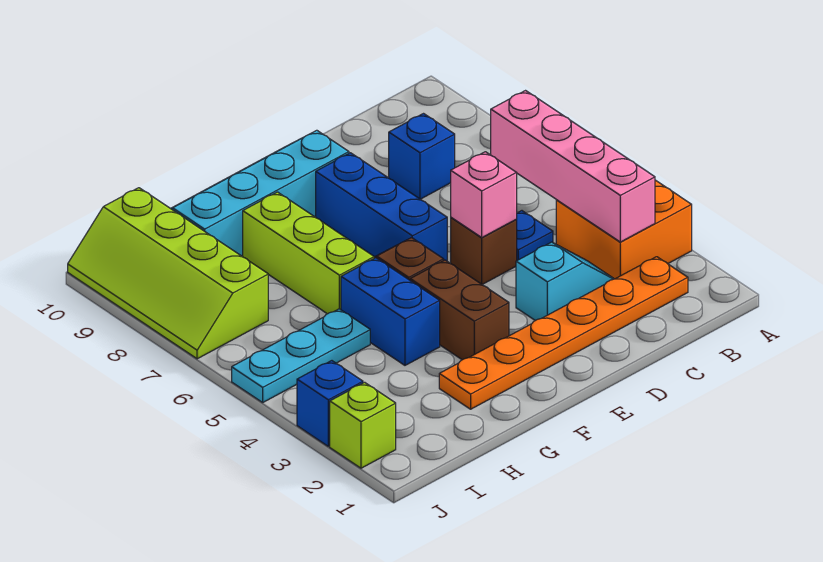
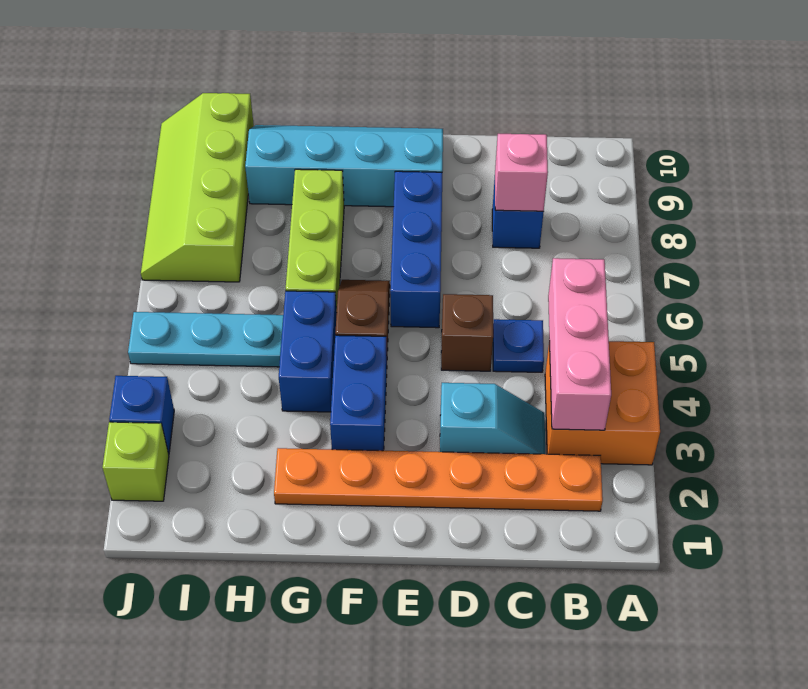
pink 1x4 brick [491,91,655,242] -> pink 1x3 brick [548,258,611,430]
pink 1x1 brick [451,152,517,237] -> pink 1x1 brick moved to [495,134,548,211]
brown 1x2 brick [410,260,509,360] -> blue 1x2 brick [330,335,387,451]

